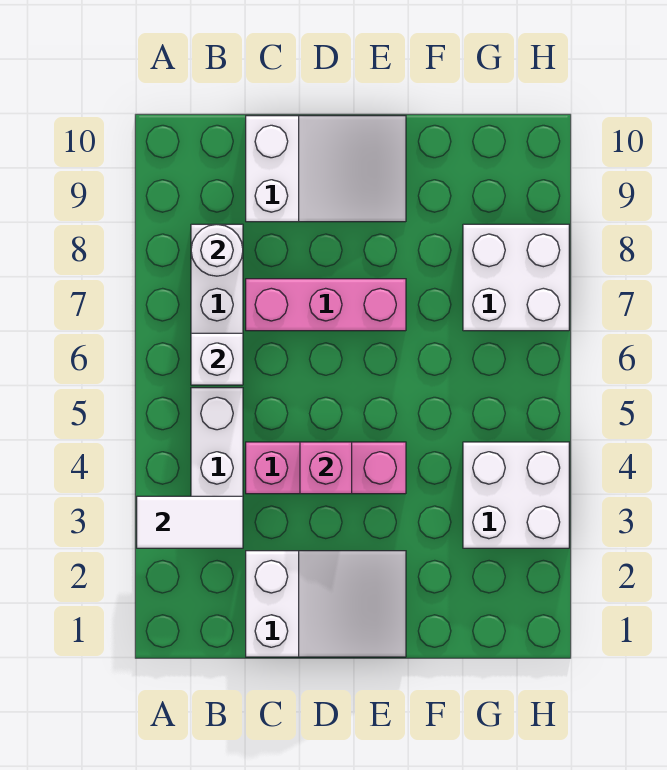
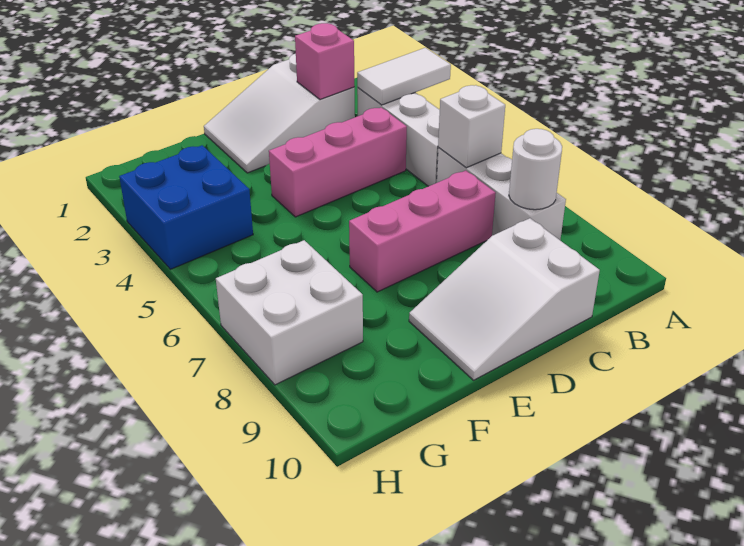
pink 1x1 brick [300,442,352,494] -> pink 1x1 brick moved to [295,23,355,100]
white 2x2 brick [463,442,569,548] -> blue 2x2 brick [119,145,253,269]

